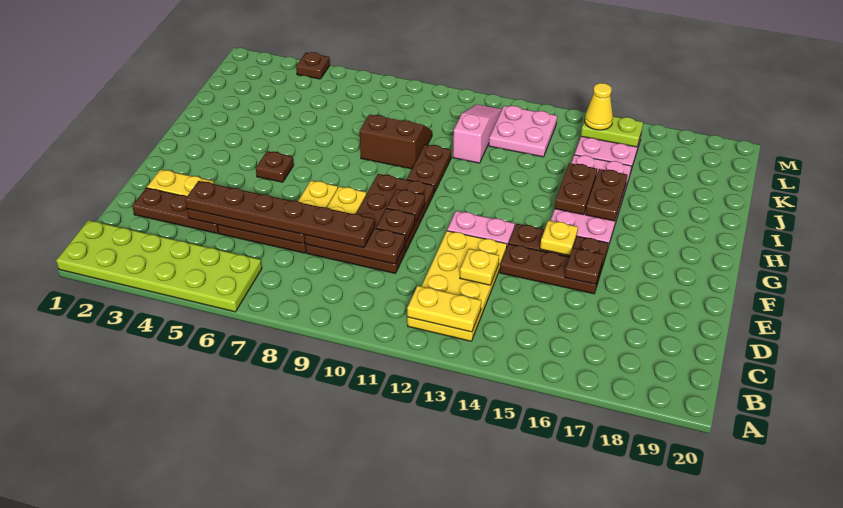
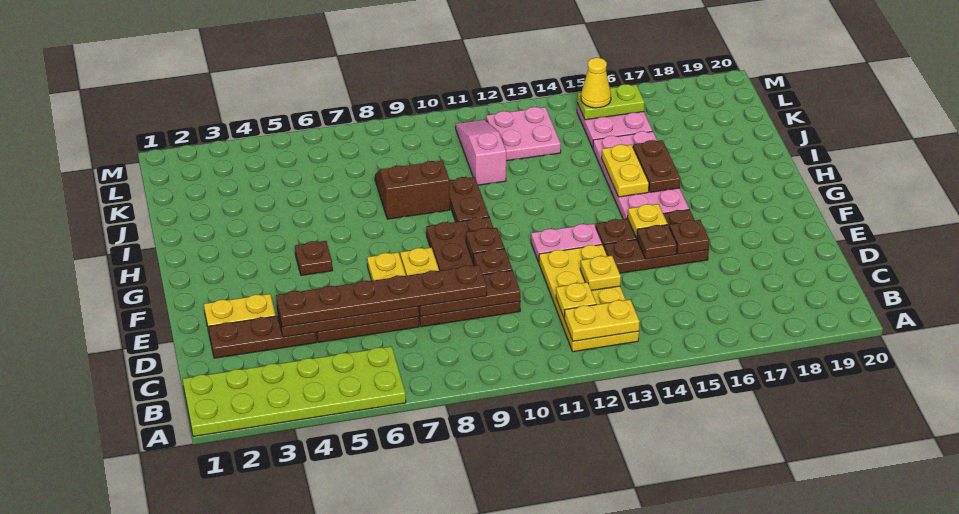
none -> yellow 1x1 plate [556,282,596,317]
brown 1x2 plate [555,163,597,215] -> yellow 1x2 plate [602,145,649,197]
brown 1x1 plate [296,52,330,79] -> brown 1x1 plate moved to [637,225,677,259]

